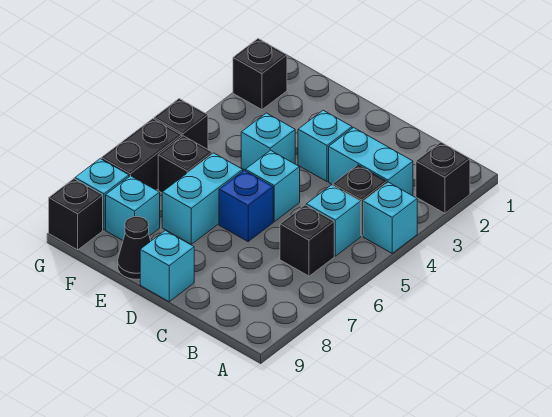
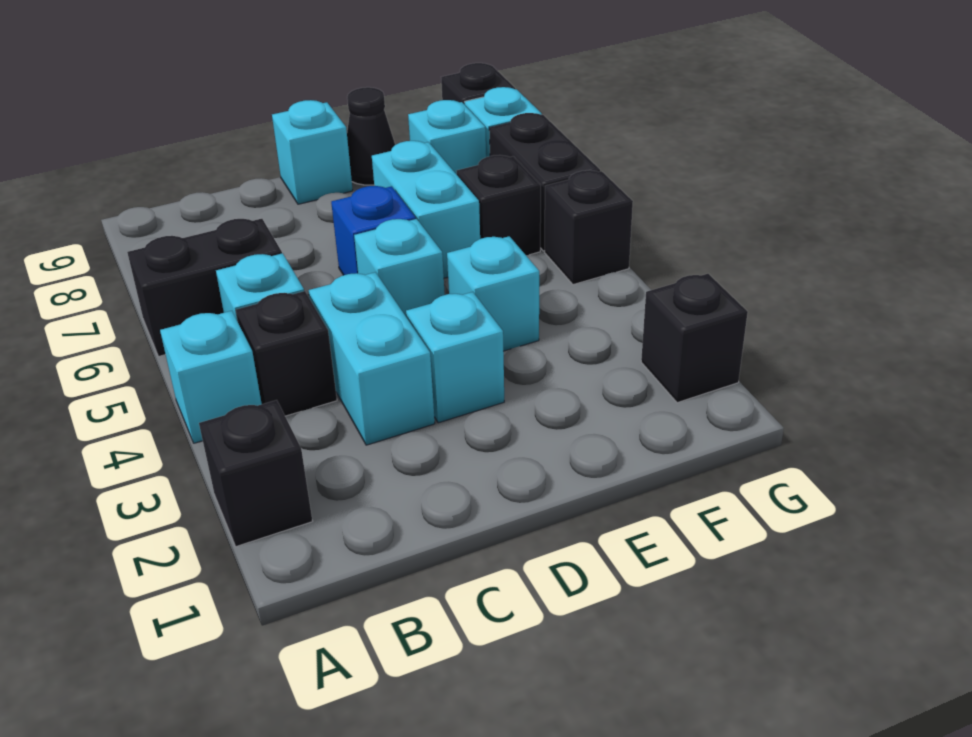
cyan 1x2 brick [329,128,413,196] -> cyan 1x2 brick turned to [309,272,435,445]
black 1x1 brick [280,205,334,276] -> black 1x2 brick [127,219,282,356]

